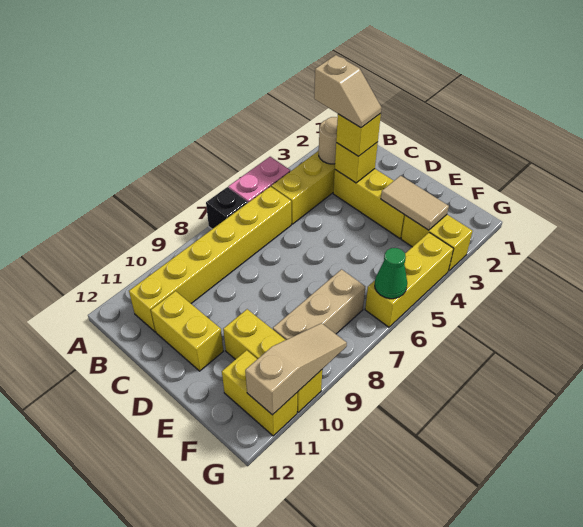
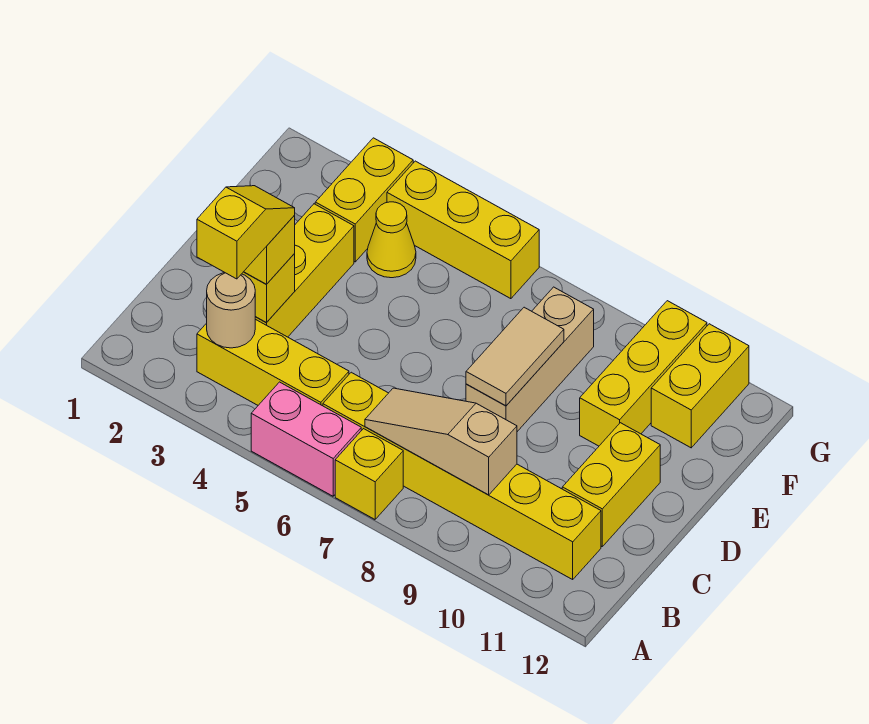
black 1x1 brick [206,187,248,229] -> yellow 1x1 brick [335,429,403,519]
tan 1x2 slope [314,55,381,128] -> yellow 1x2 slope [197,186,295,279]
tan 1x2 tile [381,176,449,230] -> tan 1x2 tile moved to [466,307,564,406]
none -> yellow 1x1 cone [367,202,416,278]
tan 1x3 brick [273,269,365,340] -> tan 1x3 brick turned to [466,287,594,432]
green 1x1 cone [375,248,407,299] -> none
tan 1x3 slope [245,323,347,415] -> tan 1x3 slope moved to [365,388,517,495]

